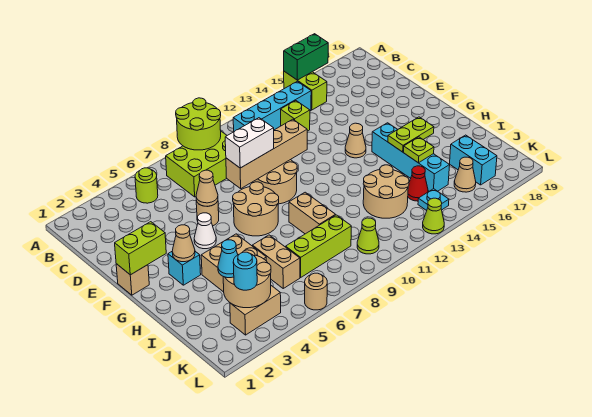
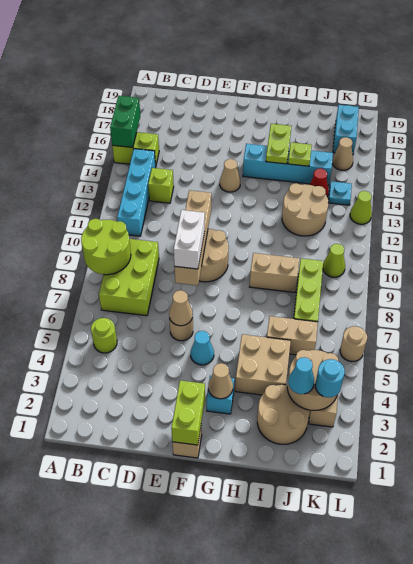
white 1x1 cone [194,213,216,249] -> cyan 1x1 cone [191,331,214,365]
tan 2x2 round brick [233,182,279,236] -> tan 2x2 round brick moved to [257,385,310,444]
cyan 1x2 brick [450,135,497,185] -> cyan 1x2 brick turned to [333,105,359,155]

